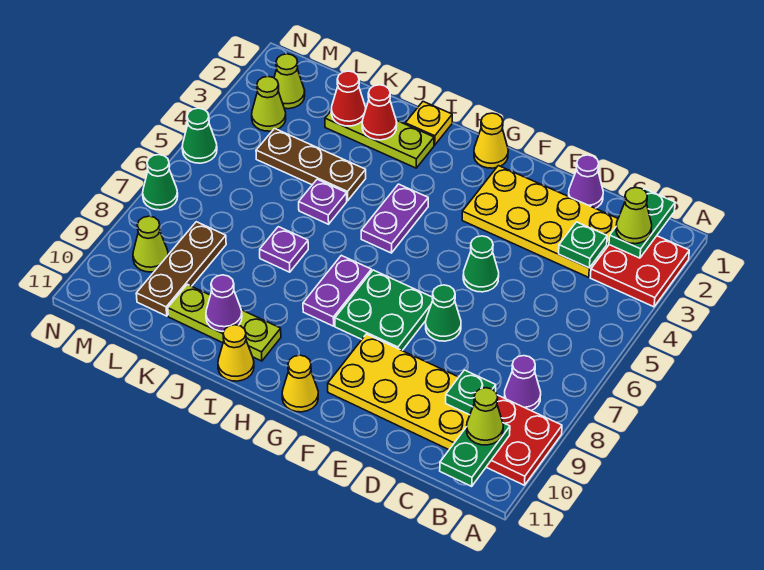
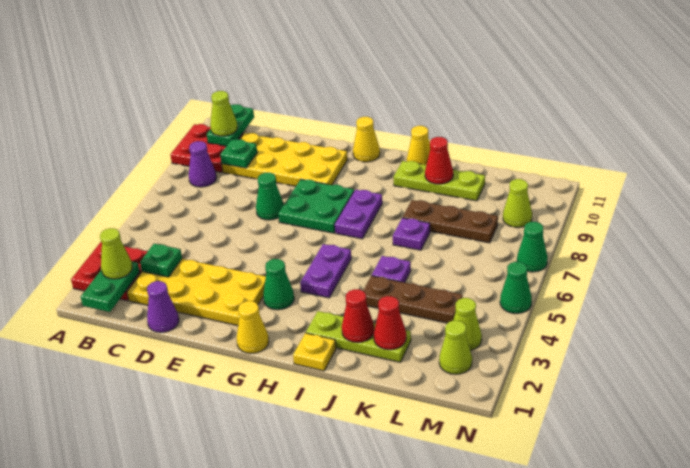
green 1x1 cone [463,236,499,292] -> green 1x1 cone moved to [263,259,294,310]
purple 1x1 cone [206,275,242,331] -> red 1x1 cone [425,137,453,184]
brown 1x3 plate [136,222,226,316] -> brown 1x3 plate turned to [403,200,498,243]

